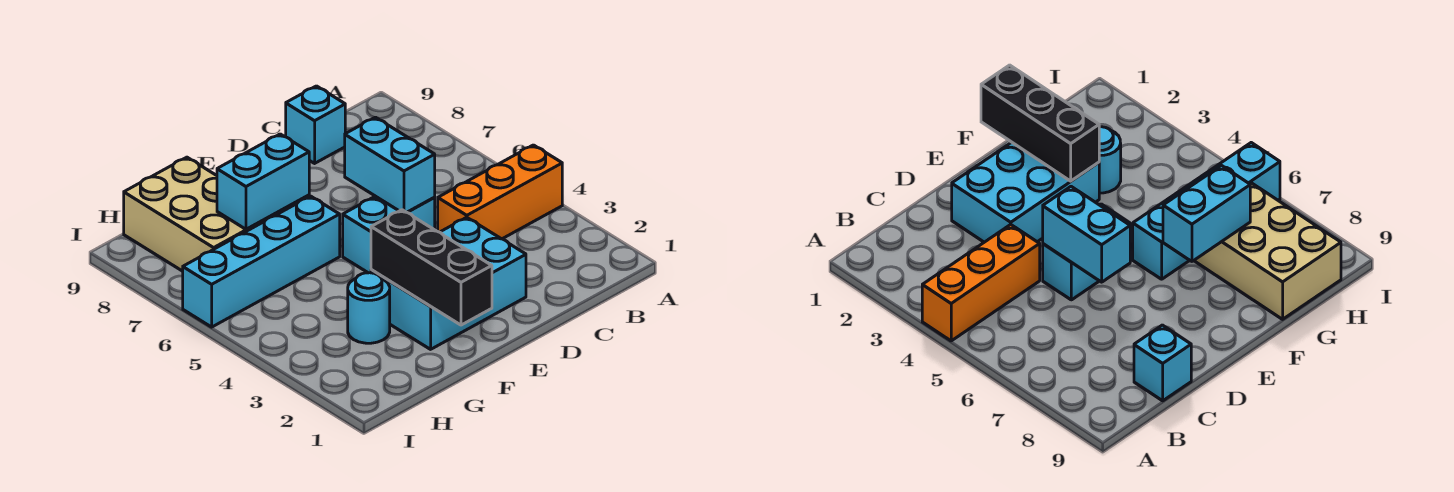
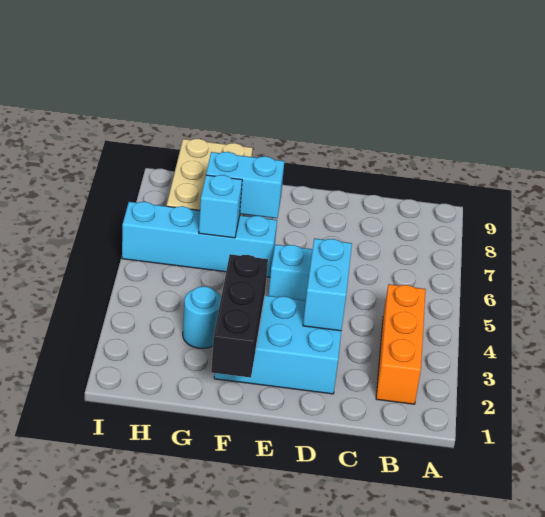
orange 1x3 brick [438,145,562,239] -> orange 1x3 brick turned to [376,284,426,404]
cyan 1x1 brick [286,86,345,163] -> cyan 1x1 brick moved to [199,175,242,238]
cyan 1x2 brick [345,117,435,212] -> cyan 1x2 brick moved to [303,238,352,331]

